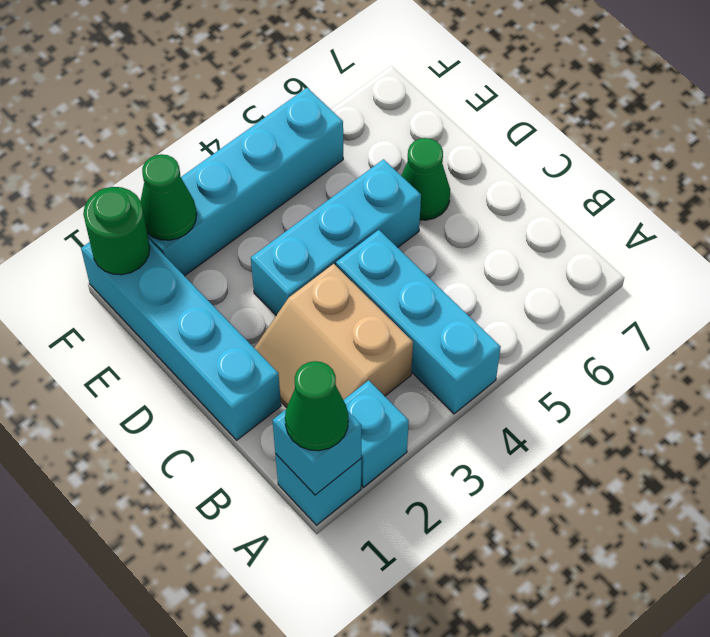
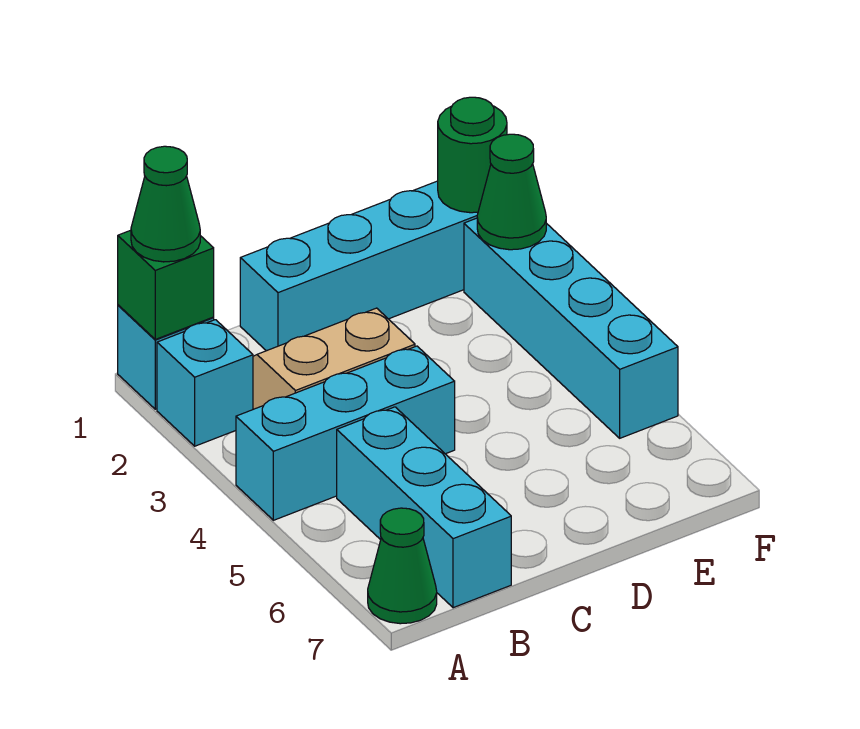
cyan 1x1 brick [272,410,362,495] -> green 1x1 brick [118,230,214,339]
cyan 1x3 brick [251,159,421,315] -> cyan 1x3 brick moved to [337,407,511,608]
green 1x1 cone [401,138,450,220] -> green 1x1 cone moved to [368,508,437,624]

